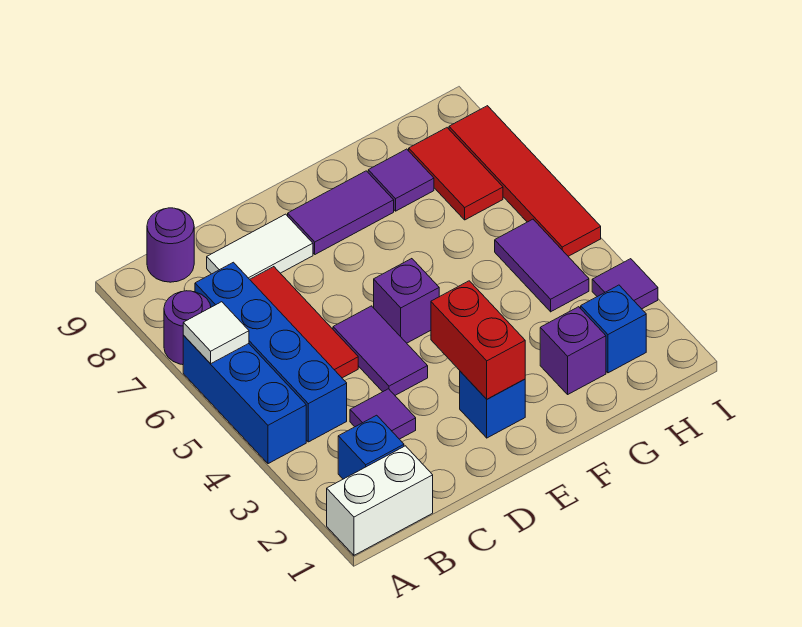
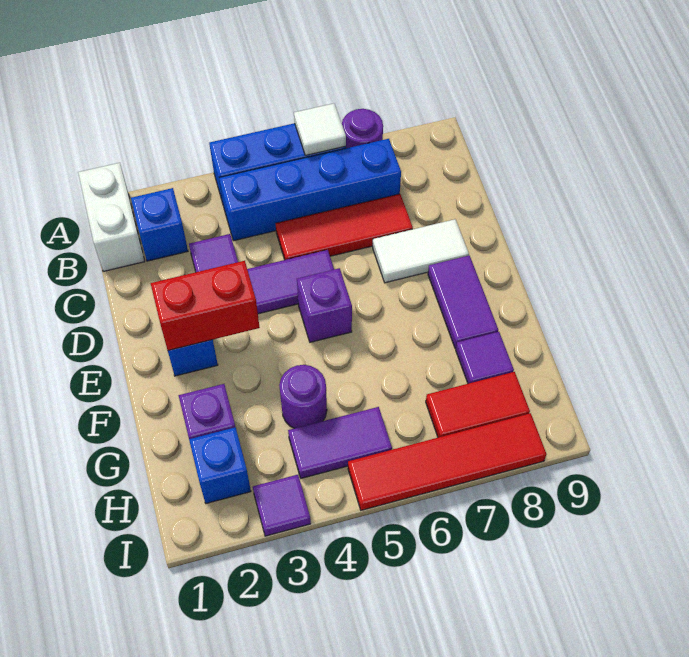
purple 1x1 round brick [147,208,194,282] -> purple 1x1 round brick moved to [279,365,327,428]
white 1x2 tile [207,214,313,279] -> white 1x2 tile turned to [373,219,469,283]

